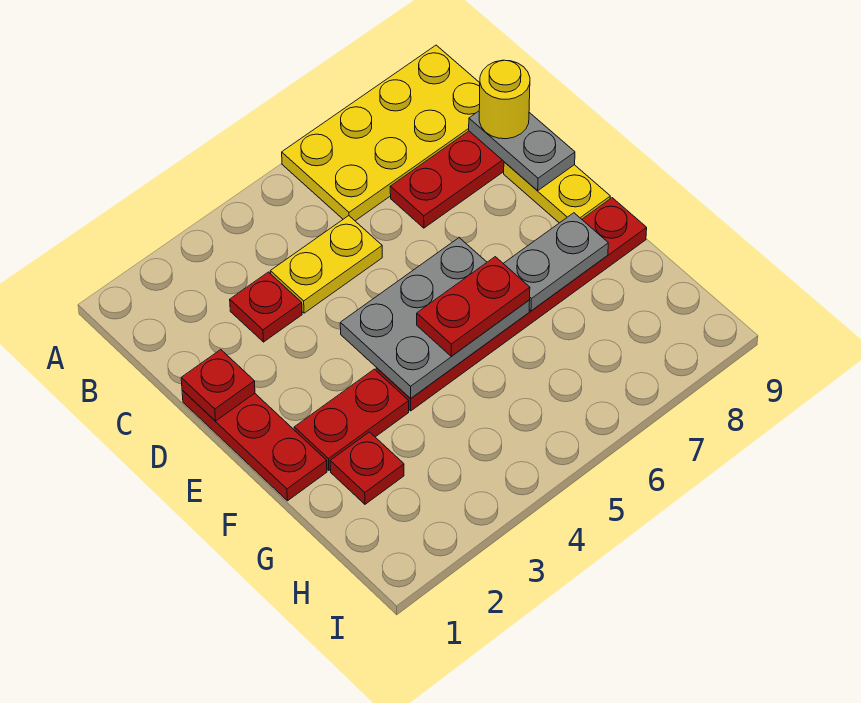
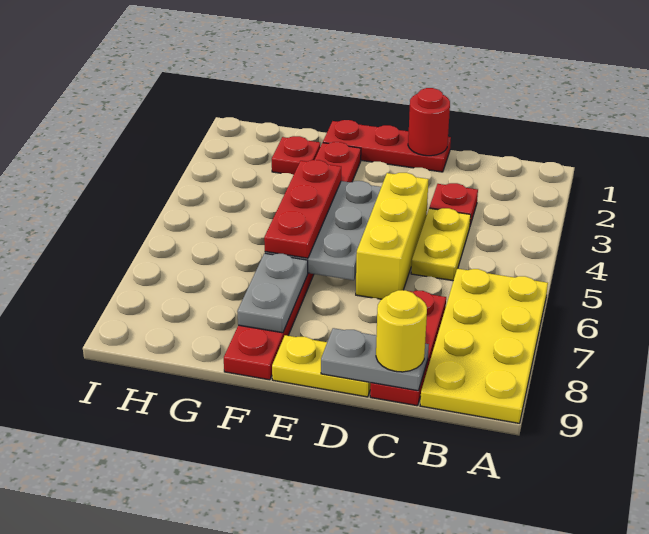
red 1x1 plate [181,350,255,421] -> red 1x1 round brick [408,88,450,156]
none -> yellow 1x3 brick [356,173,429,299]
red 1x2 plate [417,257,530,356] -> red 1x3 plate [264,160,341,258]

